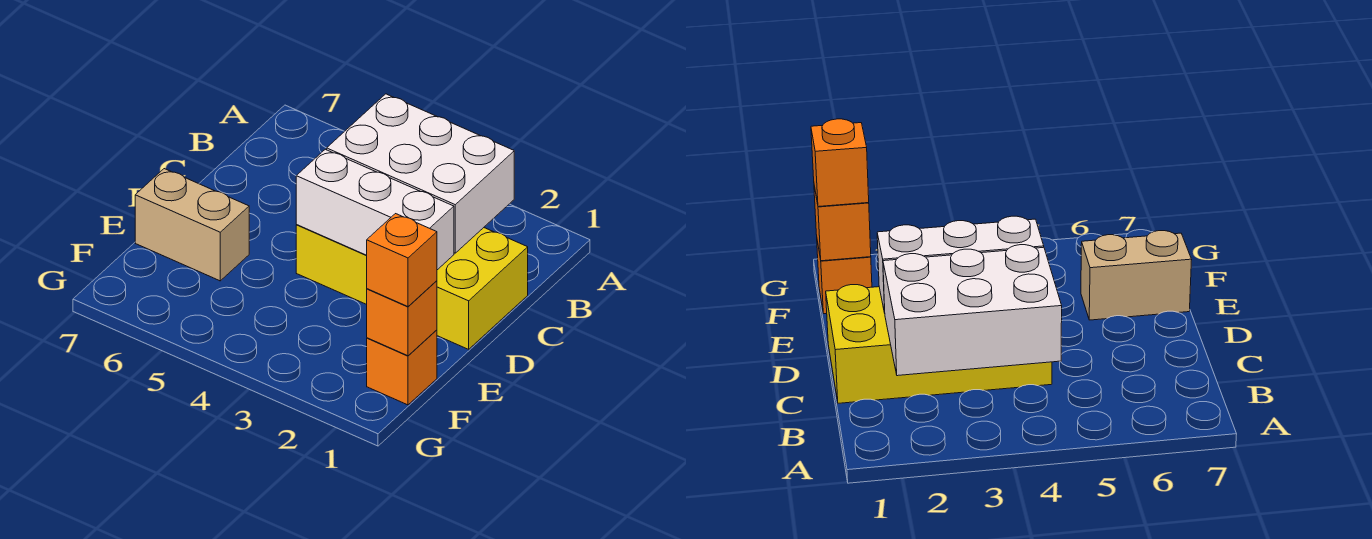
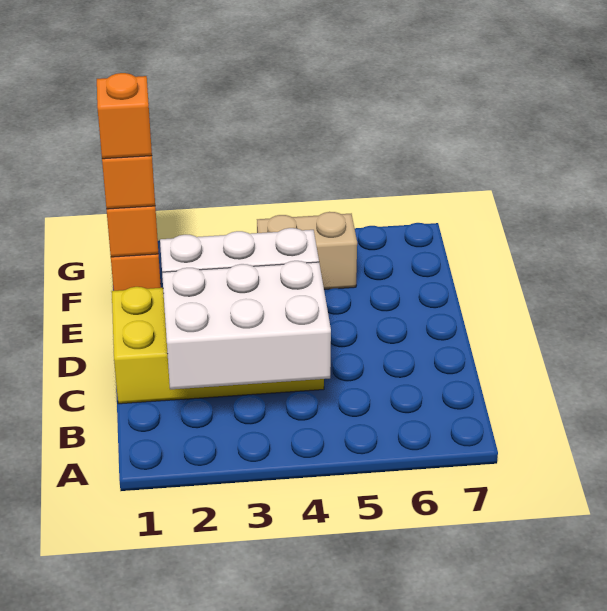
tan 1x2 brick [135,169,249,281] -> tan 1x2 brick moved to [257,212,357,289]
none -> orange 1x1 brick [97,73,152,159]

